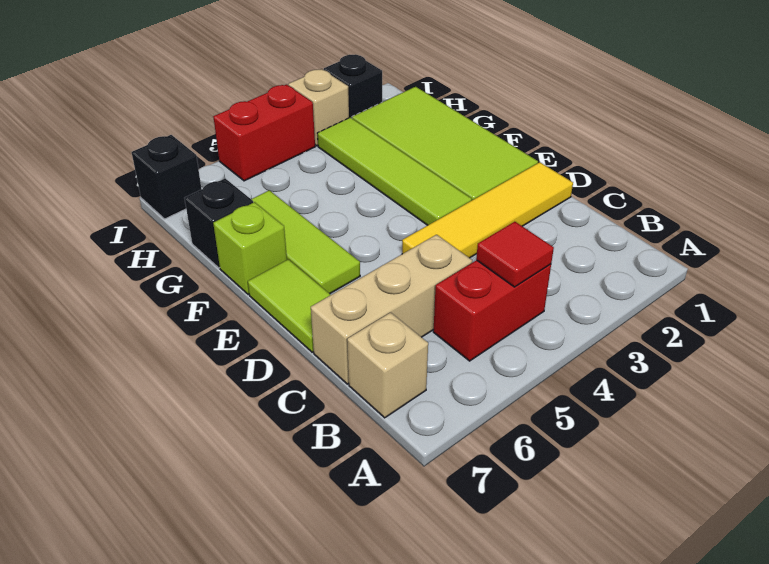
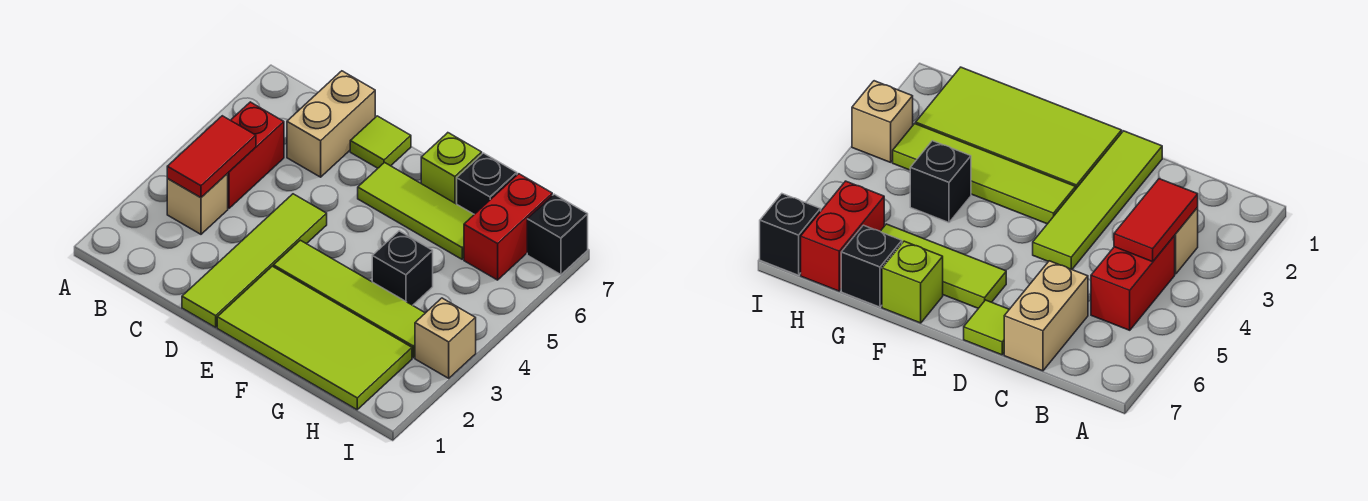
red 1x1 tile [476,222,554,287] -> red 1x2 tile [167,116,256,198]
tan 1x1 brick [347,312,428,418] -> tan 1x1 brick moved to [167,174,228,234]
tan 1x3 brick [311,235,472,384] -> tan 1x2 brick [287,71,375,177]
yellow 1x4 tile [402,162,573,258] -> lime 1x4 tile [182,194,327,327]
lime 1x2 tile [248,259,331,352] -> lime 1x1 tile [350,116,411,168]
black 1x1 brick [324,55,382,118] -> black 1x1 brick moved to [372,231,433,305]
red 1x2 brick [213,85,315,181] -> red 1x2 brick moved to [464,174,552,280]

